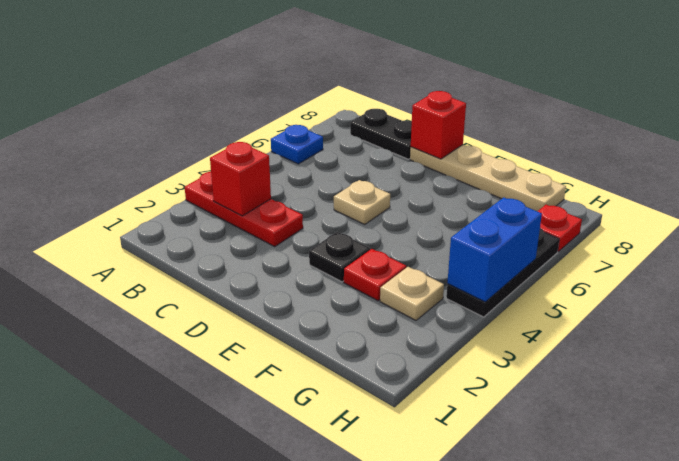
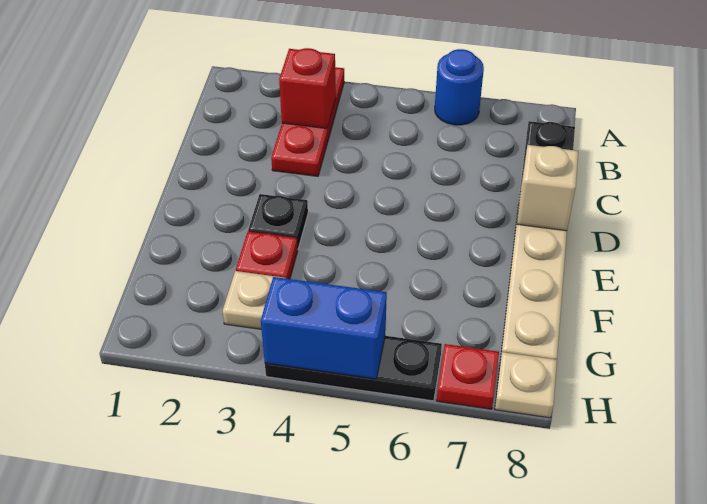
blue 1x1 plate [271,125,323,164] -> blue 1x1 round brick [435,49,484,125]
tan 1x1 plate [334,180,390,224] -> tan 1x1 plate moved to [495,352,557,418]
red 1x1 brick [411,91,466,159] -> tan 1x1 brick [517,145,578,231]

